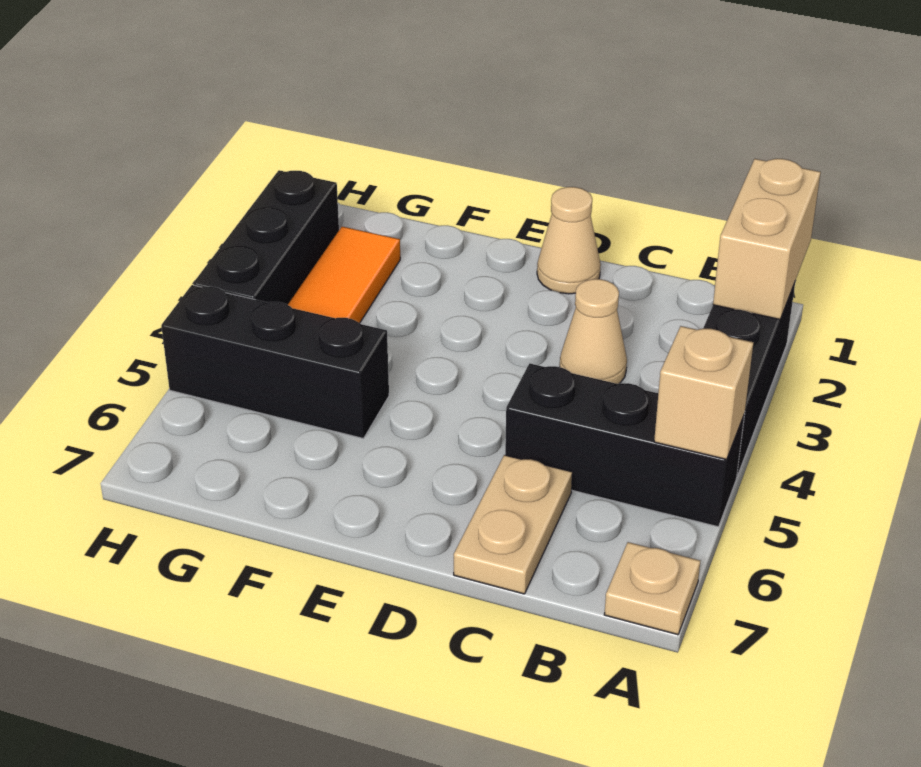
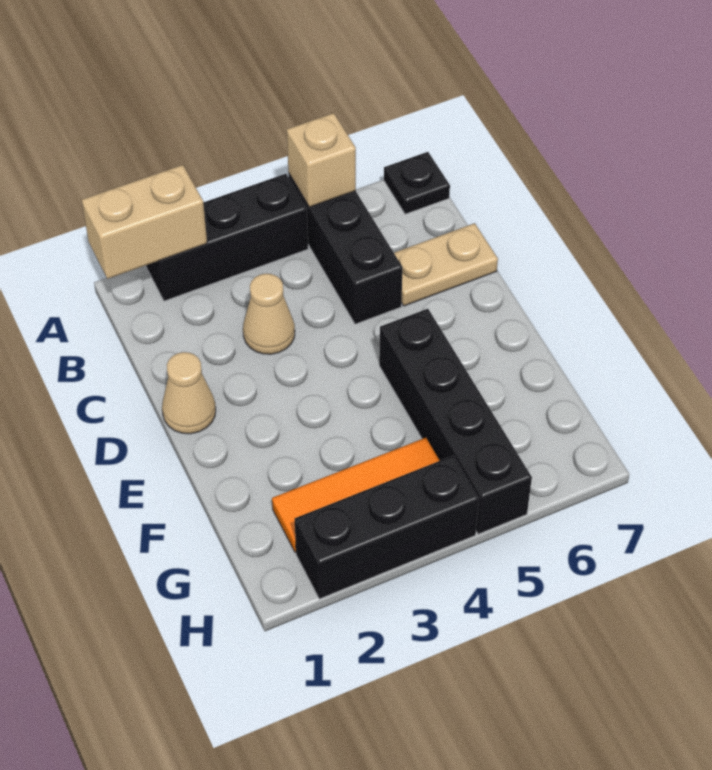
tan 1x1 plate [604,542,700,635] -> black 1x1 plate [384,152,450,214]
black 1x3 brick [161,285,389,439] -> black 1x4 brick [379,309,532,534]

